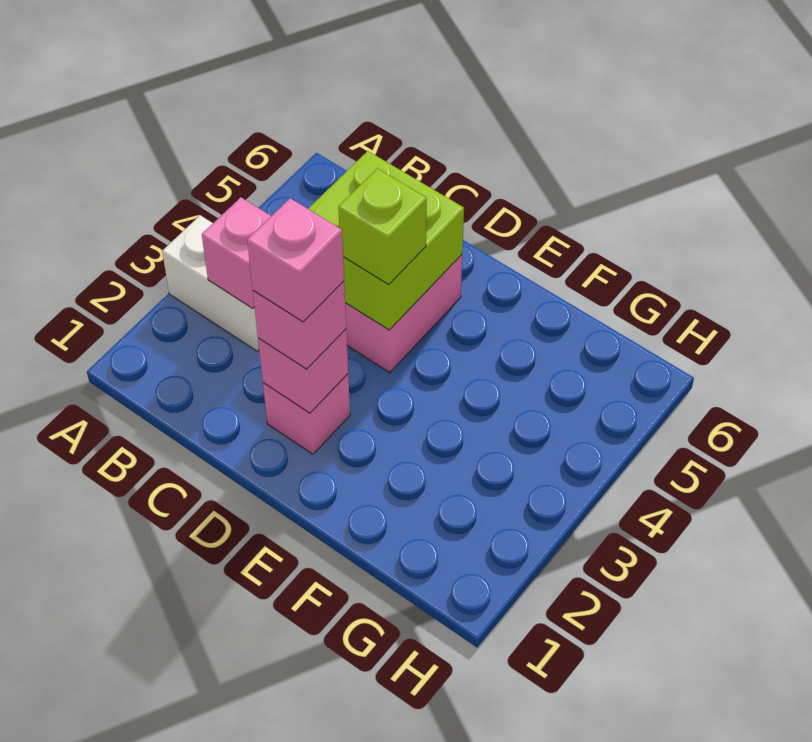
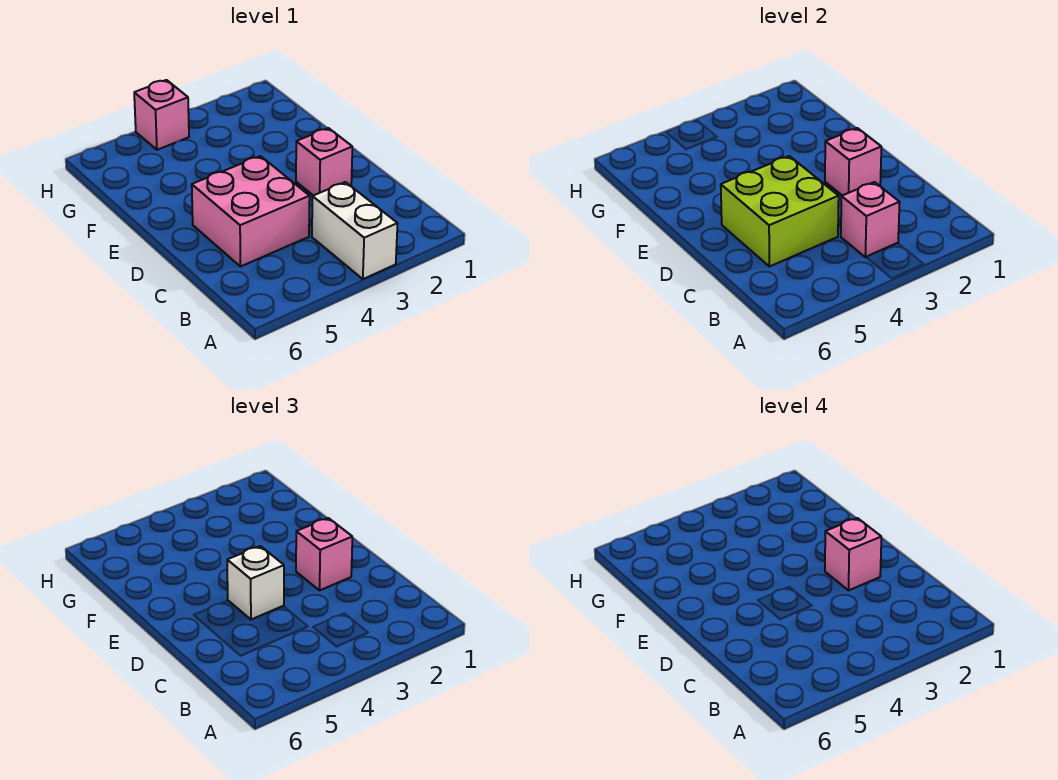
lime 1x1 brick [338,168,427,284] -> white 1x1 brick [227,546,284,619]
none -> pink 1x1 brick [134,80,189,150]

